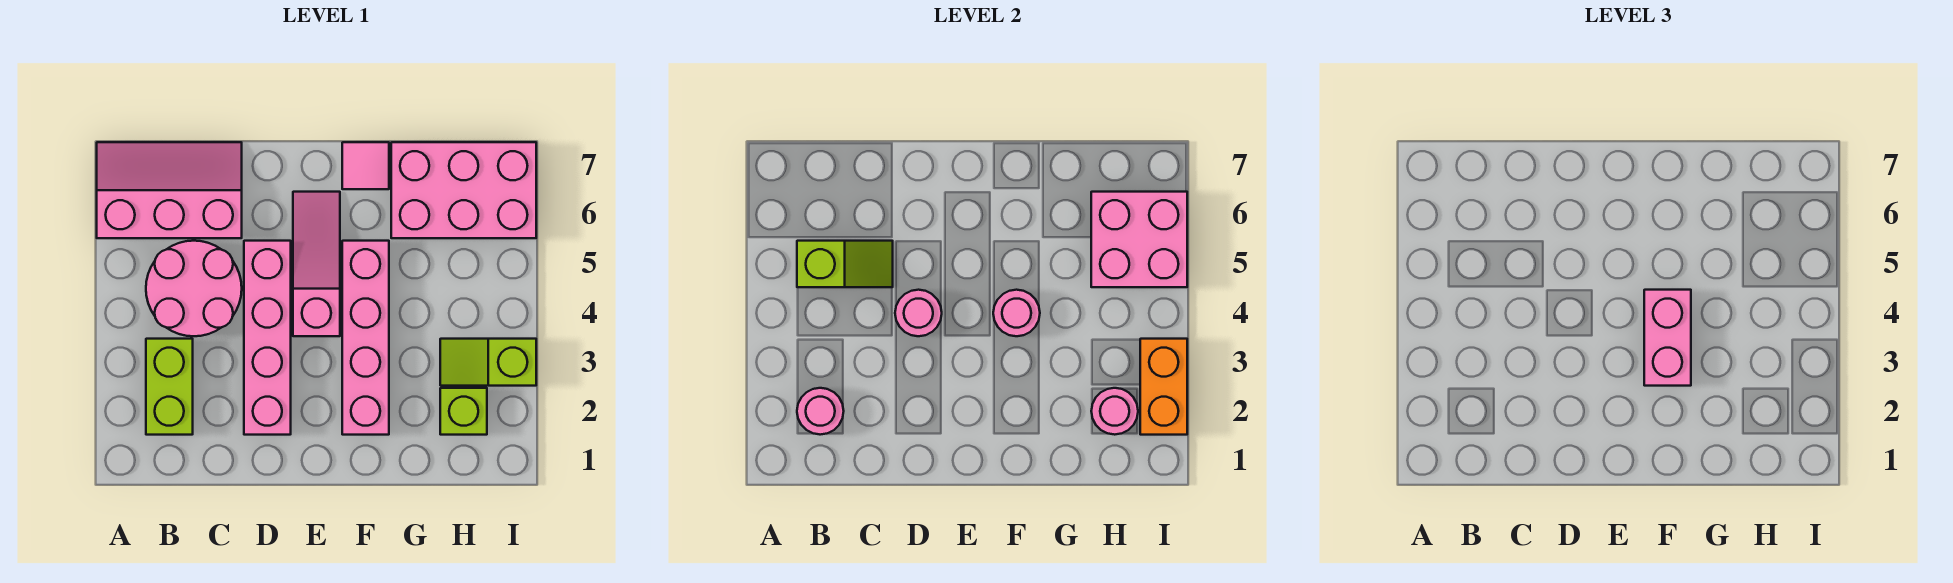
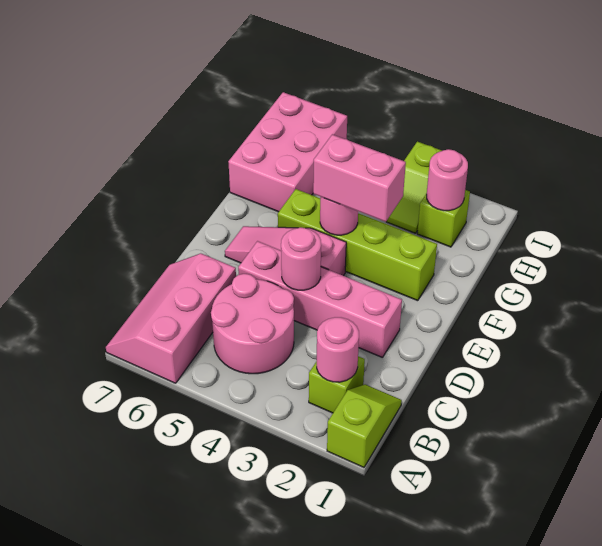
lime 1x2 brick [146,339,193,435] -> lime 1x1 brick [309,356,365,413]
lime 1x2 slope [797,241,893,287] -> lime 1x2 slope moved to [327,384,402,467]
pink 1x4 brick [342,241,389,435] -> lime 1x4 brick [278,189,437,301]
pink 1x1 tile [342,142,389,189] -> none
pink 2x2 brick [1091,192,1187,287] -> none
orange 1x2 brick [1140,339,1187,435] -> none

